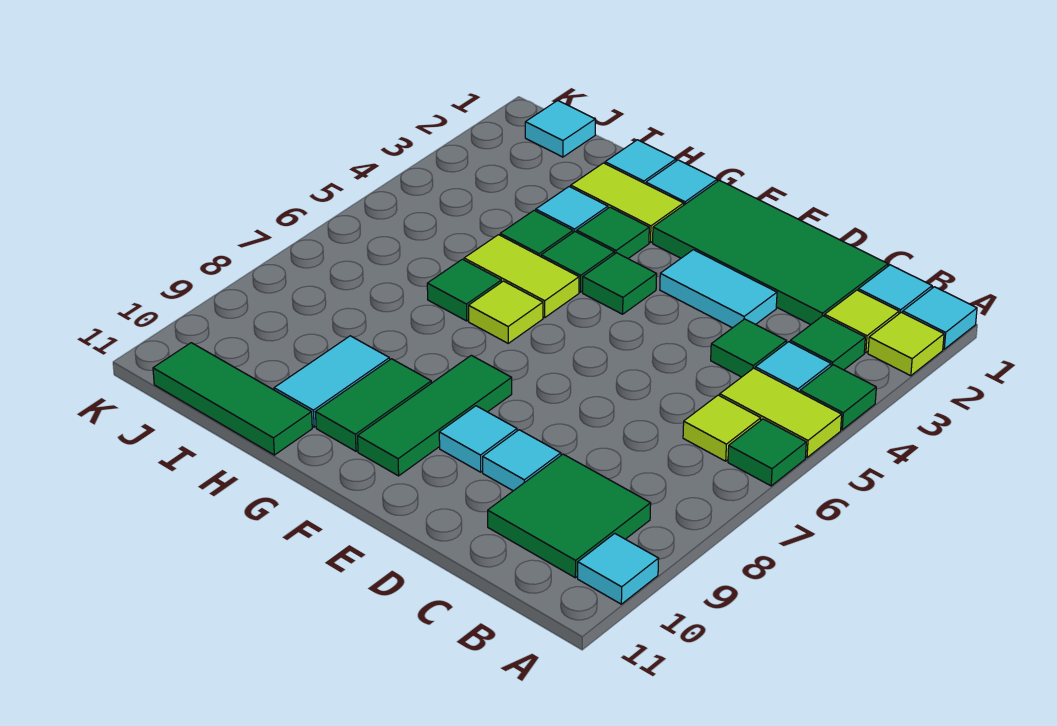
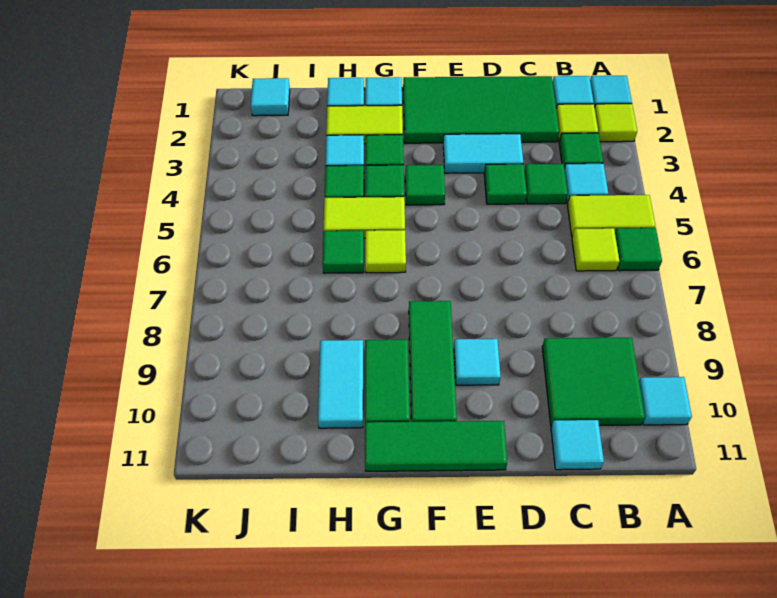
green 1x1 tile [800,365,876,430] -> green 1x1 tile moved to [484,164,527,204]
cyan 1x1 tile [483,430,561,491] -> cyan 1x1 tile moved to [551,420,604,470]
green 1x3 tile [153,343,312,455] -> green 1x3 tile moved to [365,421,507,471]

